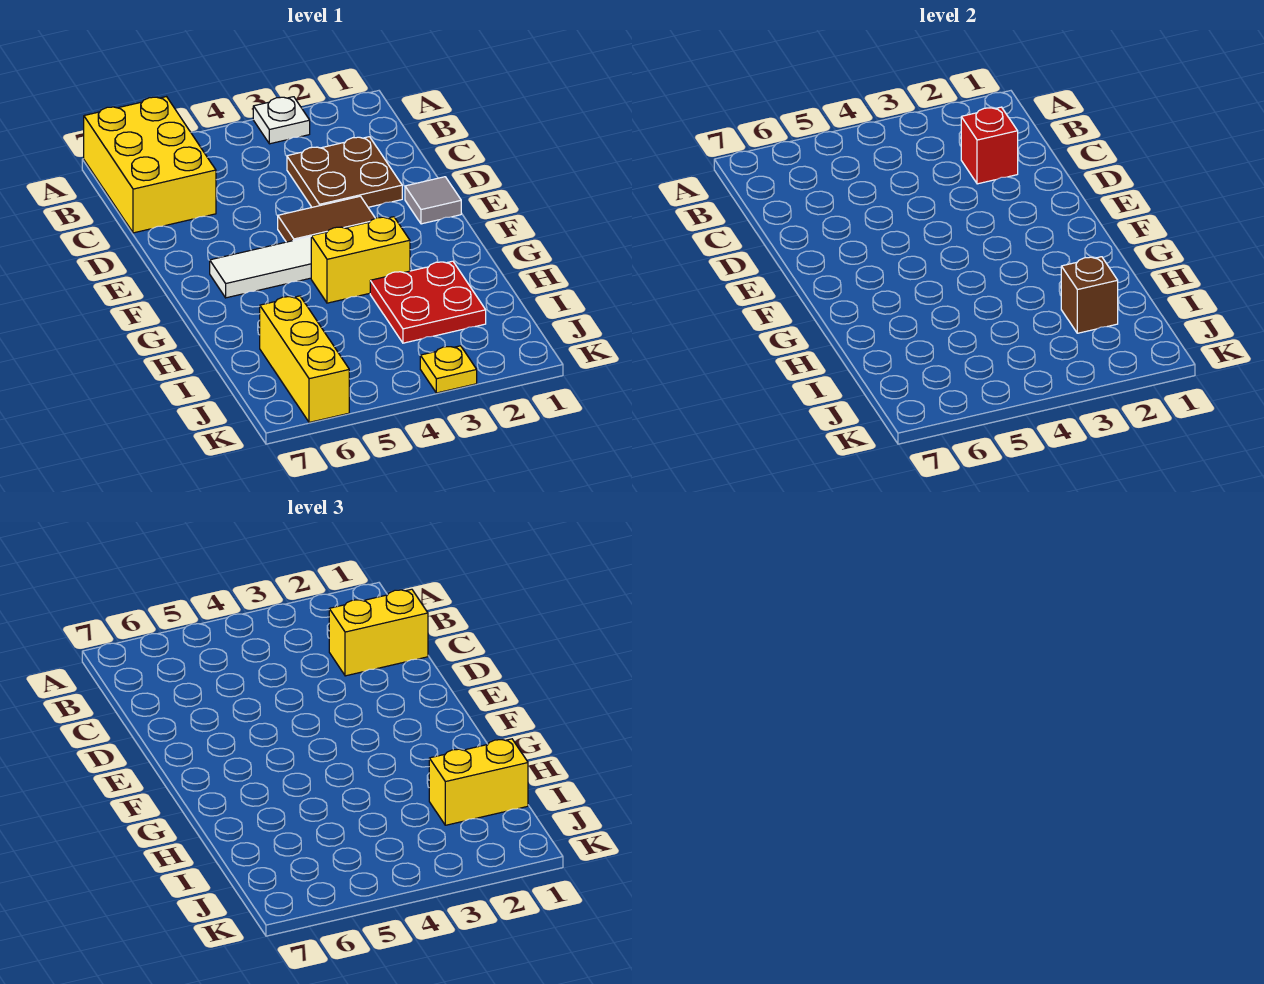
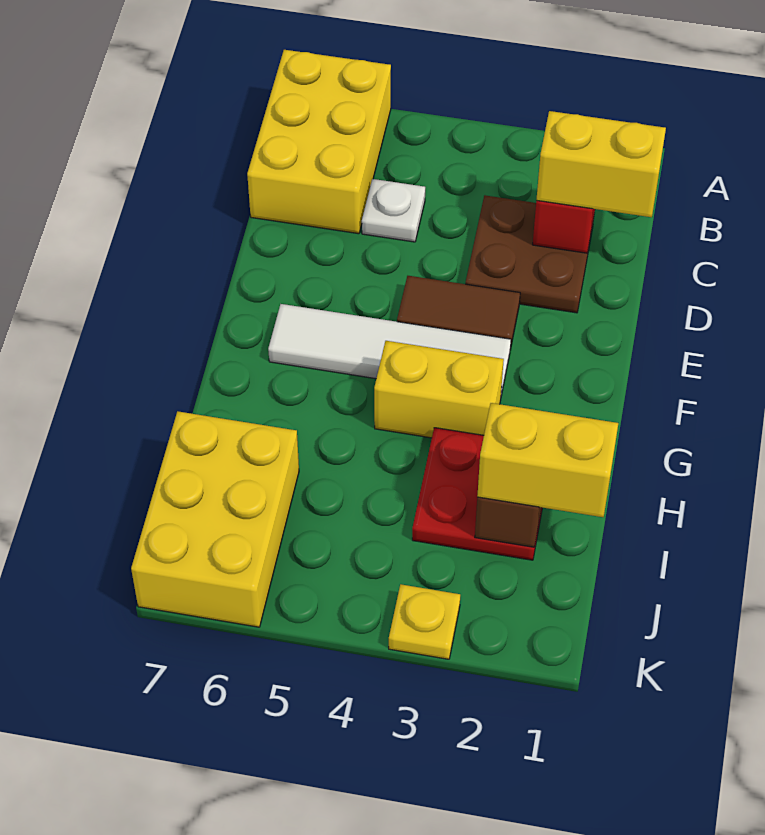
white 1x1 plate [253,97,310,144] -> white 1x1 plate moved to [362,179,425,242]
grey 1x1 tile [405,177,461,224] -> none
yellow 1x3 brick [260,296,349,422] -> yellow 2x3 brick [131,411,299,627]

